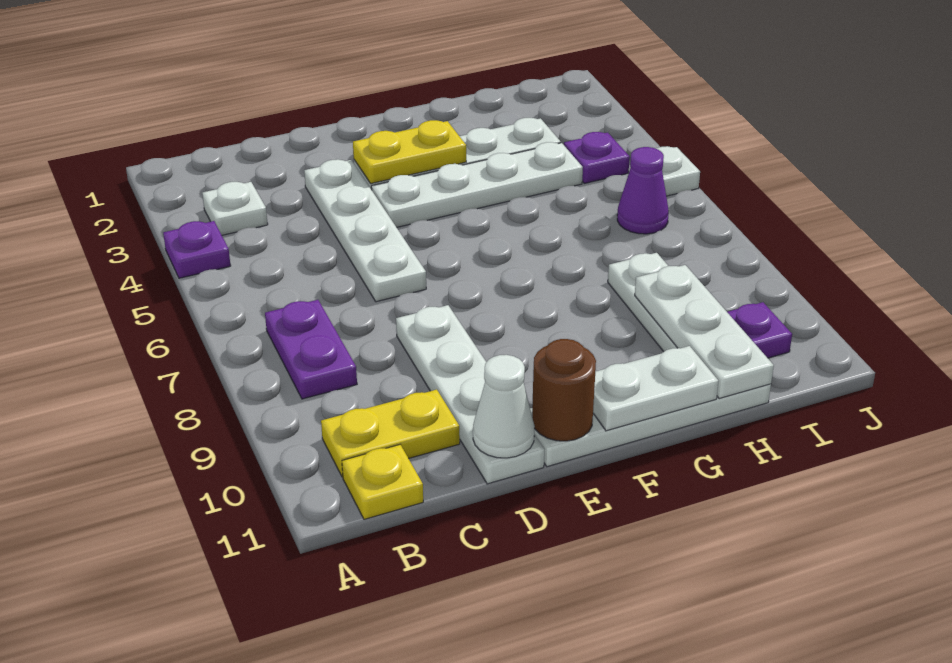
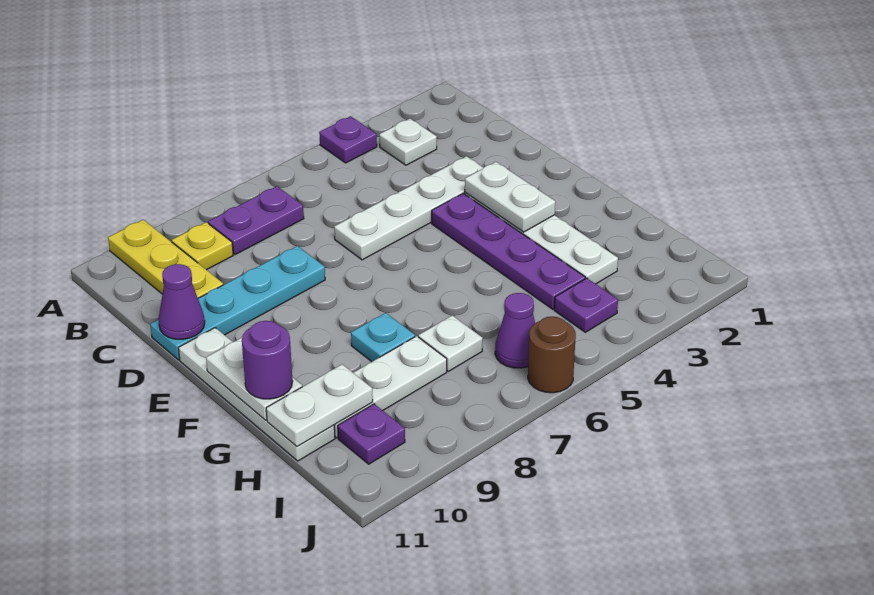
yellow 1x2 plate [321,390,460,477] -> yellow 1x3 plate [108,220,223,298]
yellow 1x1 plate [342,445,423,519] -> yellow 1x1 plate moved to [172,222,233,270]
white 1x4 plate [396,305,544,484] -> cyan 1x4 plate [150,246,325,360]
white 1x1 cone [473,355,535,458] -> purple 1x1 cone [159,264,205,339]
yellow 1x2 plate [353,120,466,184] -> white 1x2 plate [465,162,555,232]
white 1x4 plate [371,142,583,227] -> purple 1x4 plate [432,194,585,309]
brown 1x1 round brick [532,339,596,441] -> brown 1x1 round brick moved to [528,317,576,393]
none -> cyan 1x1 plate [351,313,415,362]
none -> purple 1x1 round brick [242,321,293,399]
white 1x3 plate [635,265,774,399] -> white 1x2 plate [266,364,373,446]
white 1x1 plate [656,146,700,196] -> white 1x1 plate moved to [418,315,483,371]

